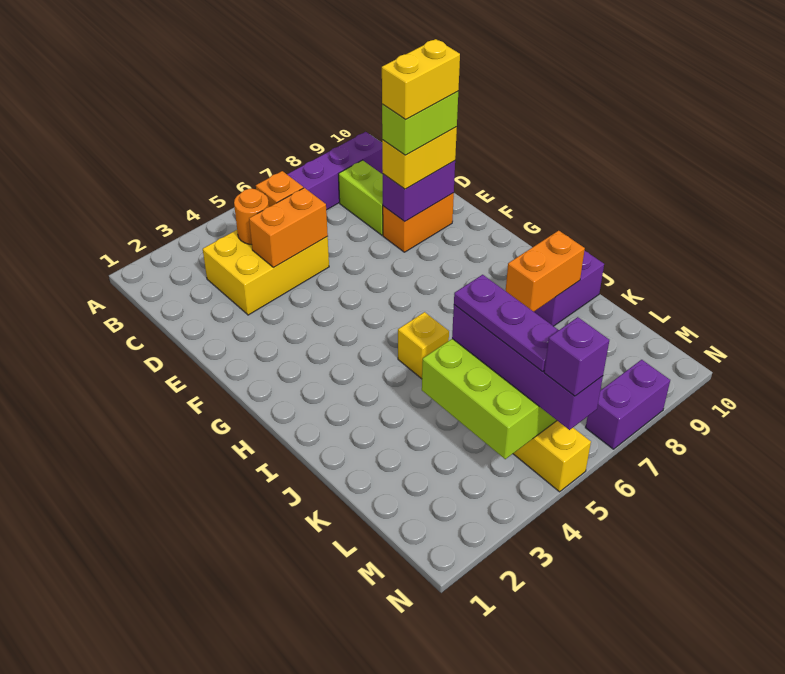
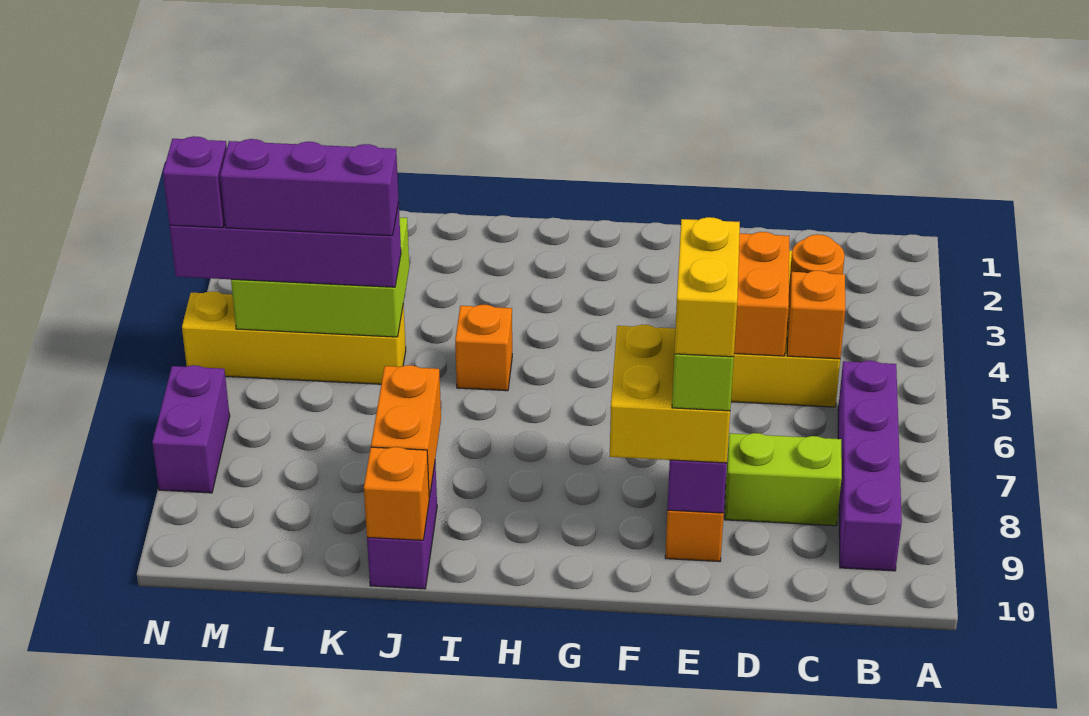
yellow 1x2 brick [382,127,457,189] -> yellow 2x2 brick [610,325,730,463]
yellow 1x1 brick [398,312,449,379] -> orange 1x1 brick [455,305,512,391]
none -> orange 1x1 brick [364,447,429,540]
purple 1x3 plate [454,275,559,372] -> purple 1x3 brick [220,139,399,236]

